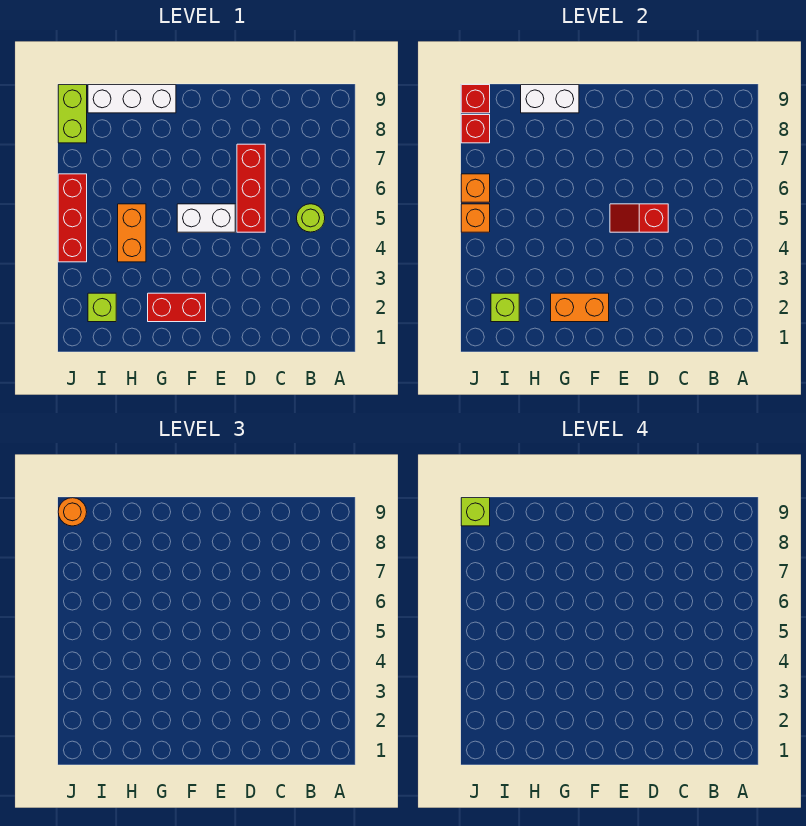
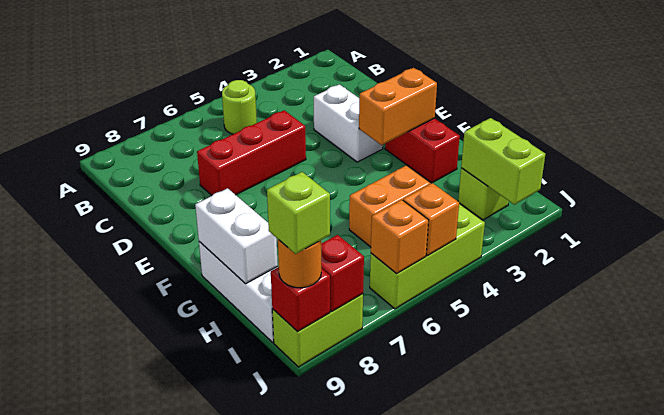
red 1x2 slope [610,204,668,232] -> none
white 1x2 brick [177,204,235,232] -> white 1x2 brick moved to [314,84,383,162]
orange 1x2 brick [551,293,609,322] -> orange 1x2 brick turned to [359,68,437,145]
lime 1x1 brick [491,293,519,322] -> lime 1x2 brick [461,118,545,205]
red 1x3 brick [58,174,87,262] -> lime 1x3 brick [370,204,485,309]

